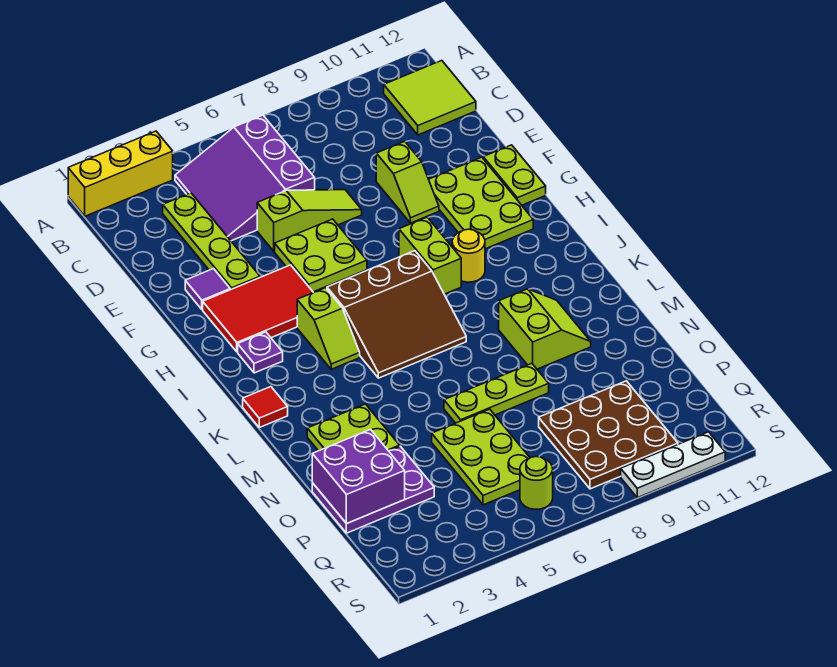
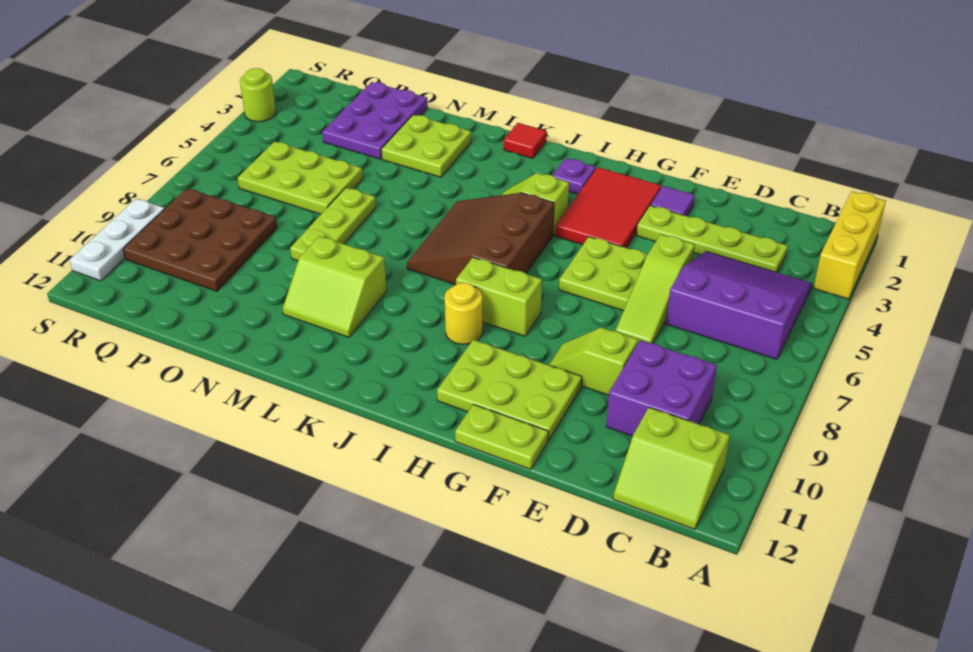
lime 2x2 tile [384,61,476,135] -> lime 2x2 slope [613,407,730,529]
purple 2x2 brick [312,429,405,524] -> purple 2x2 brick moved to [606,340,717,436]
lime 1x1 round brick [520,456,553,509] -> lime 1x1 round brick moved to [240,68,276,122]

